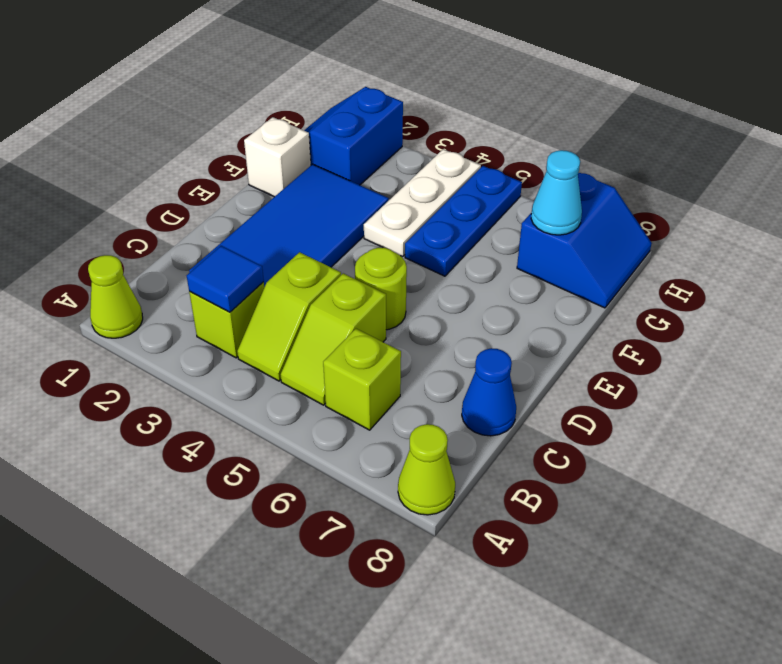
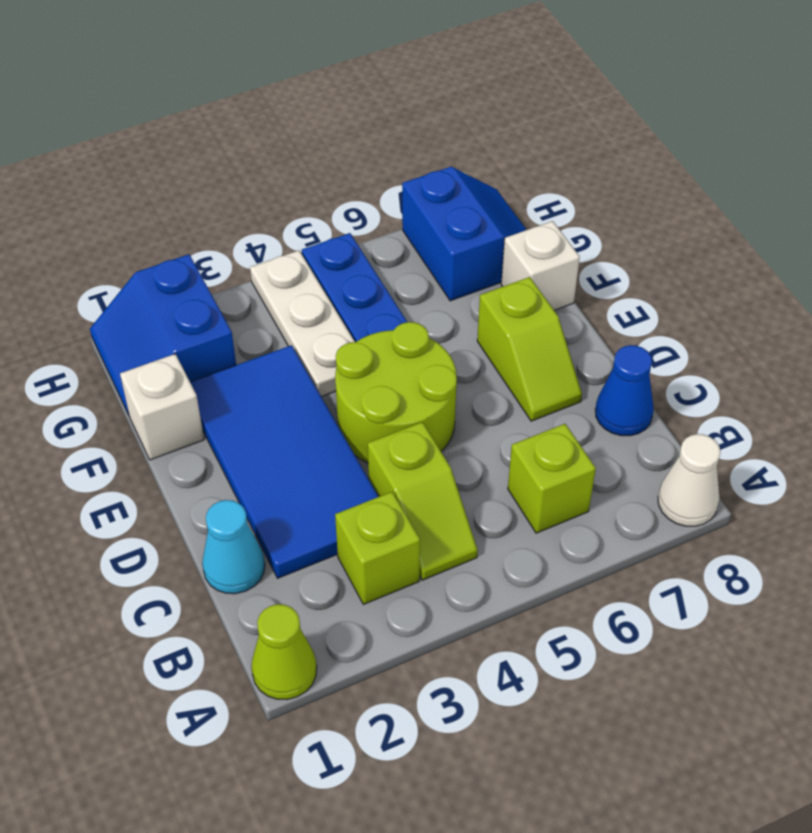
lime 1x1 cone [398,424,455,515] -> white 1x1 cone [658,434,721,526]
blue 1x1 tile [187,246,264,312] -> none
lime 1x2 slope [281,273,386,405] -> lime 1x2 slope moved to [477,277,582,421]
lime 1x1 round brick [355,248,407,330] -> lime 2x2 round brick [335,322,457,463]
none -> white 1x1 brick [501,221,580,310]
cyan 1x1 cone [531,150,582,235] -> cyan 1x1 cone moved to [202,500,265,594]

